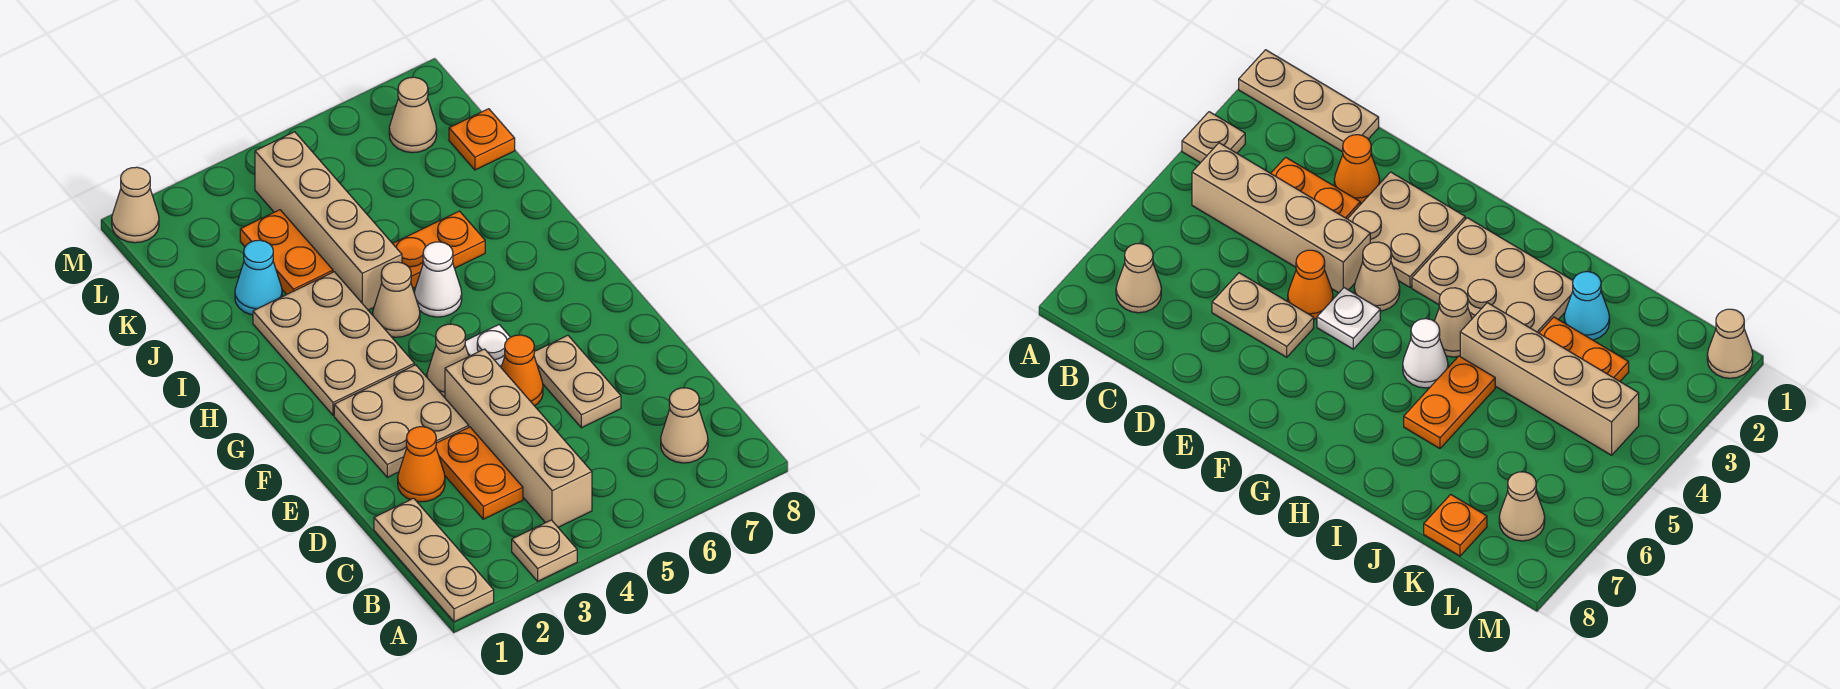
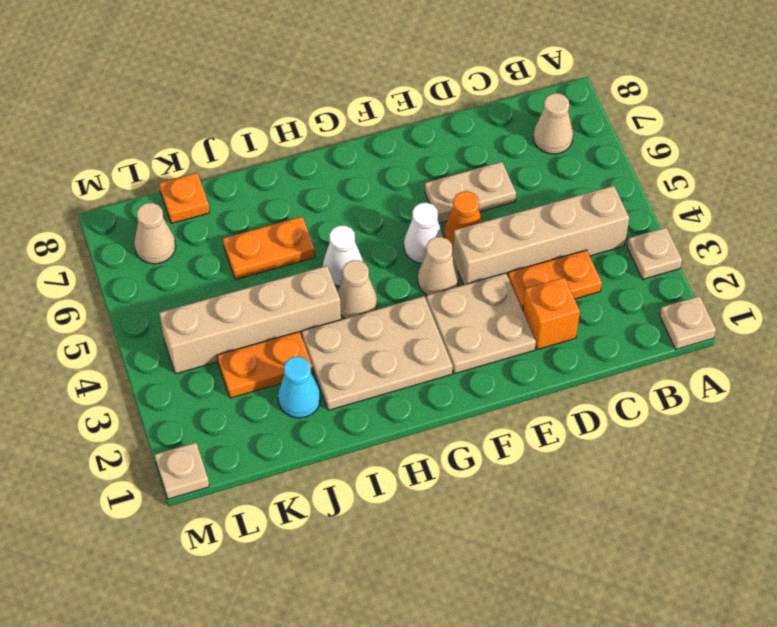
tan 1x3 plate [374,498,494,622] -> tan 1x1 plate [660,296,716,349]
orange 1x1 cone [398,427,445,502] -> orange 1x1 brick [523,277,580,350]
white 1x1 plate [465,325,510,367] -> white 1x1 cone [404,203,443,263]
orange 1x2 plate [393,211,485,288] -> orange 1x2 plate turned to [223,217,315,280]
tan 1x1 cone [112,167,159,243] -> tan 1x1 plate [155,442,209,499]

